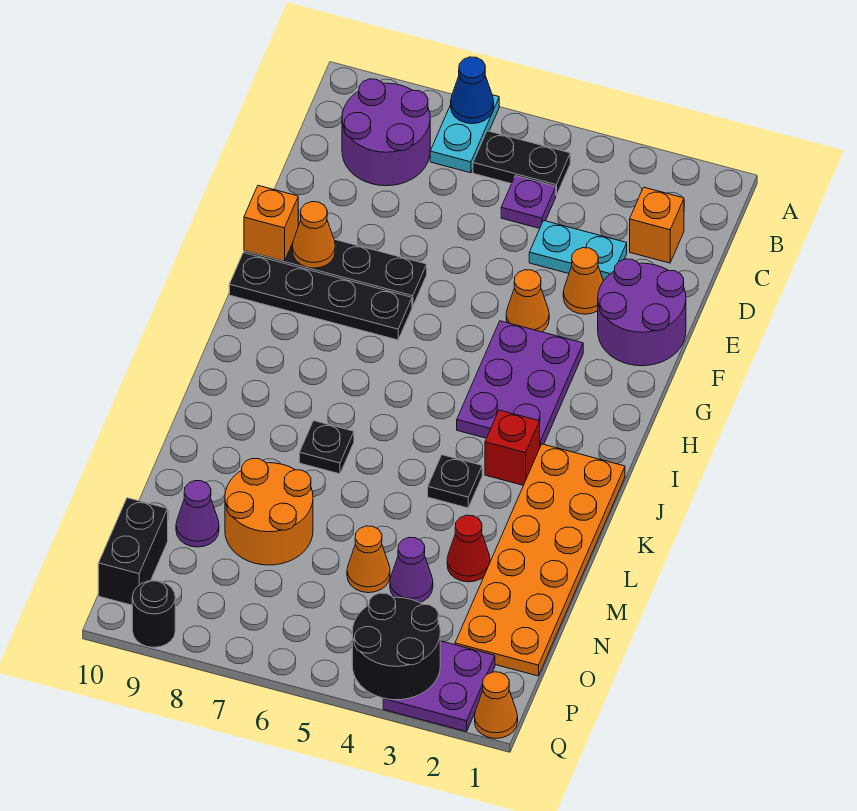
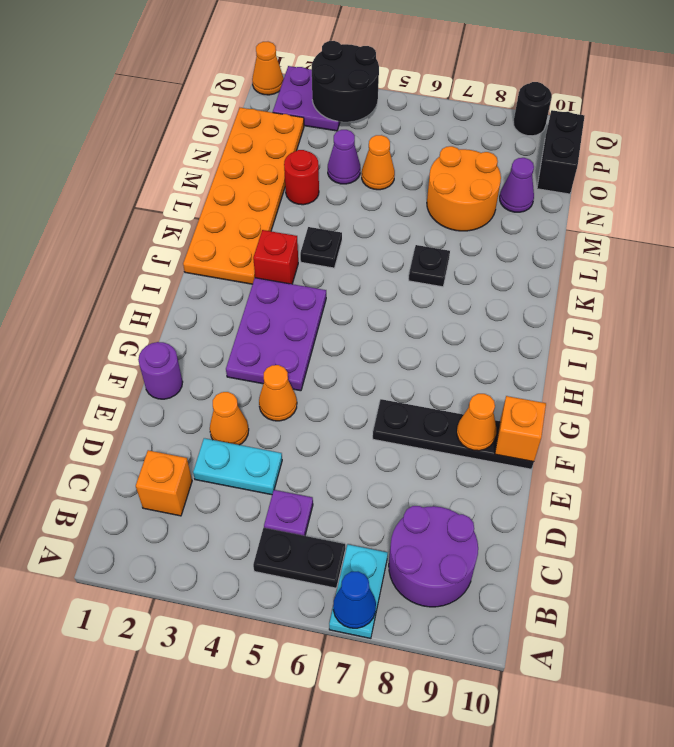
purple 2x2 round brick [598,259,686,366] -> purple 1x1 round brick [138,342,183,399]
black 1x4 plate [229,253,412,340] -> none
red 1x1 cone [447,515,490,582] -> red 1x1 round brick [284,150,319,205]

